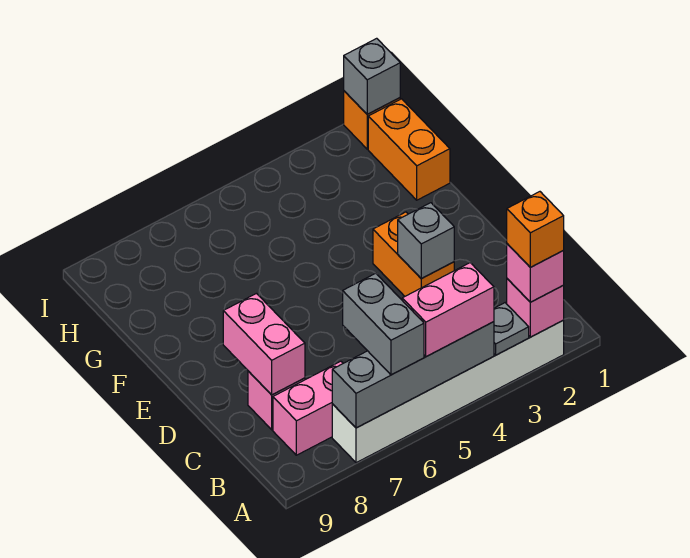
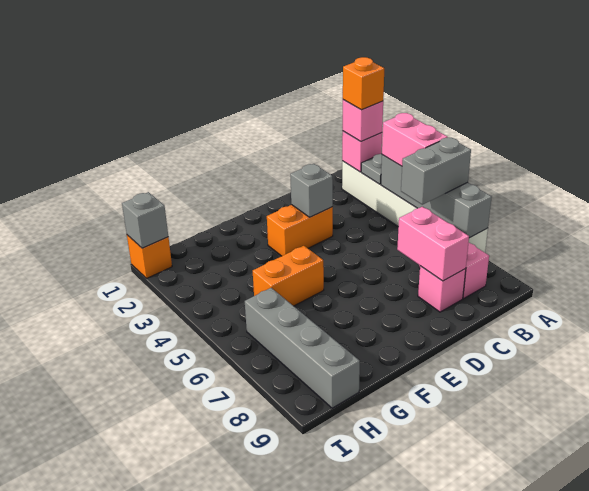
pink 1x2 brick [223,293,305,395] -> pink 1x2 brick turned to [397,207,469,281]
orange 1x2 brick [368,99,450,200] -> orange 1x2 brick moved to [253,246,324,306]
none -> grey 1x4 brick [245,288,360,408]

